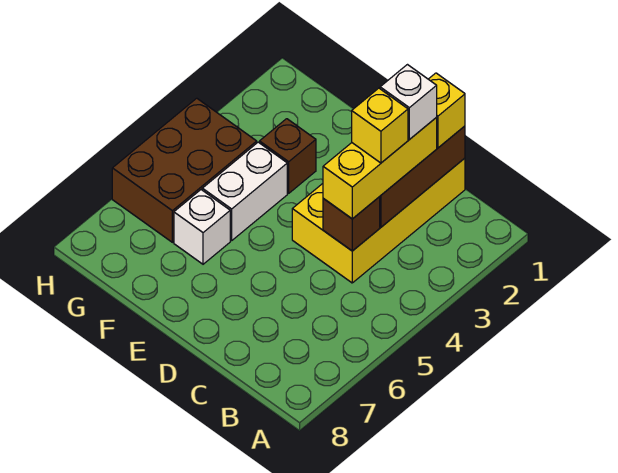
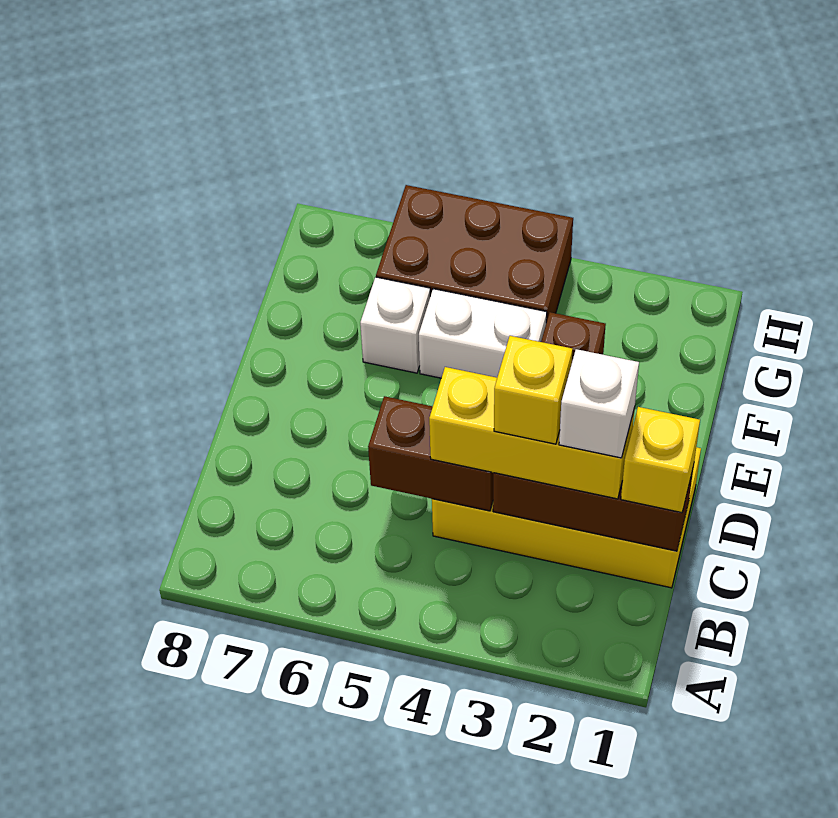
brown 1x1 brick [323,197,380,251] -> brown 1x2 brick [368,396,493,511]

